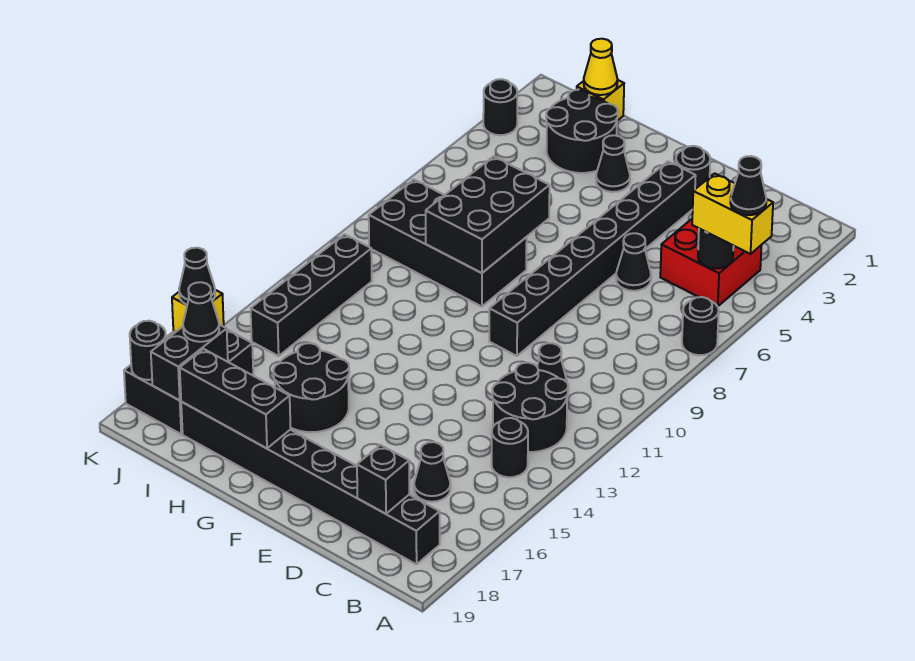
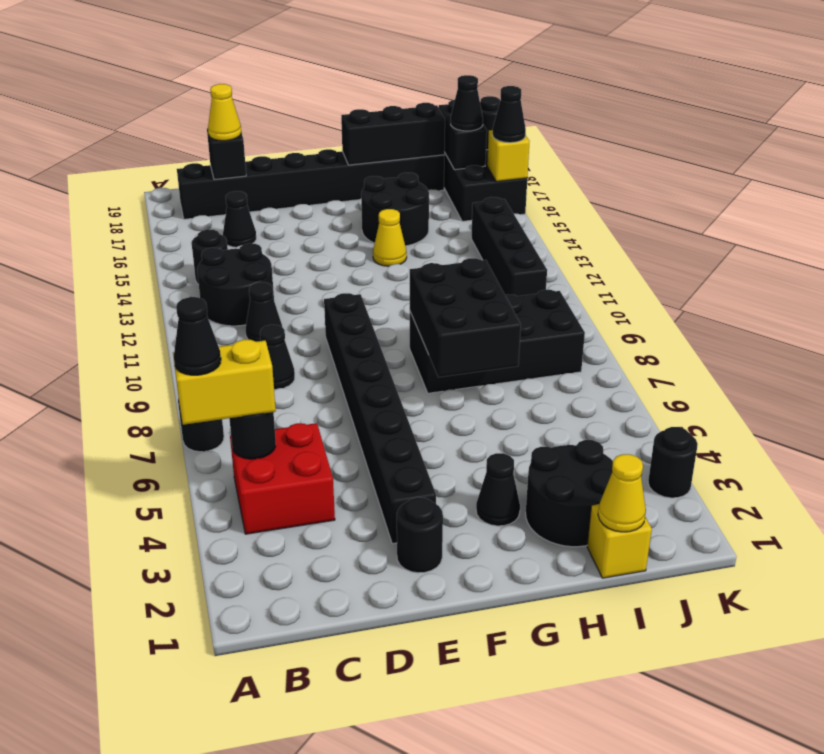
none -> yellow 1x1 cone [208,84,241,141]
black 1x1 cone [616,233,651,291] -> black 1x1 cone moved to [260,325,295,389]
none -> yellow 1x1 cone [373,209,407,266]

